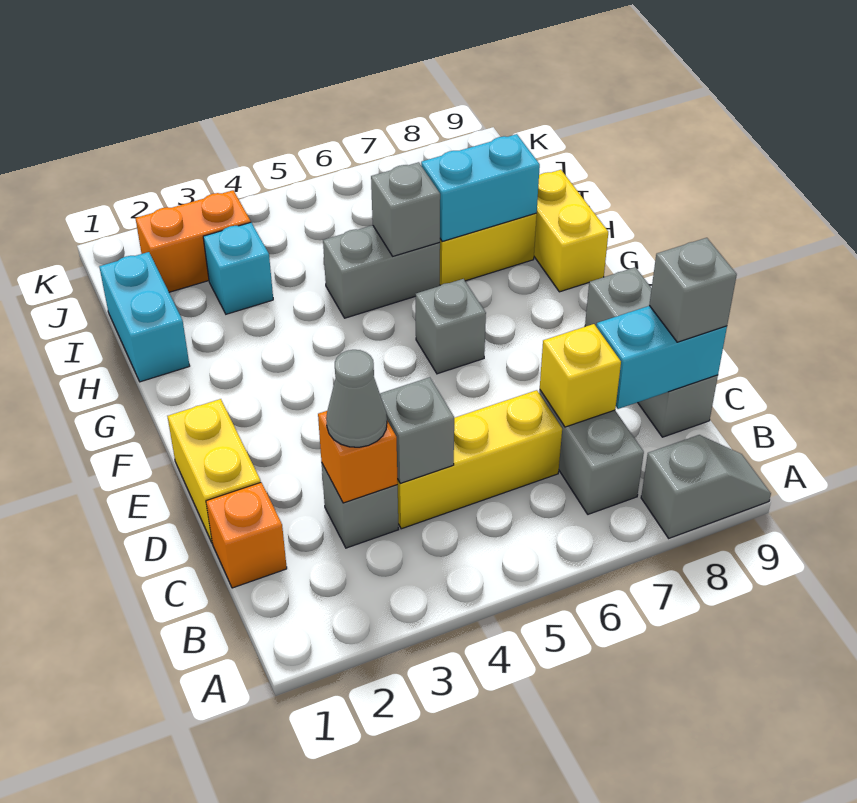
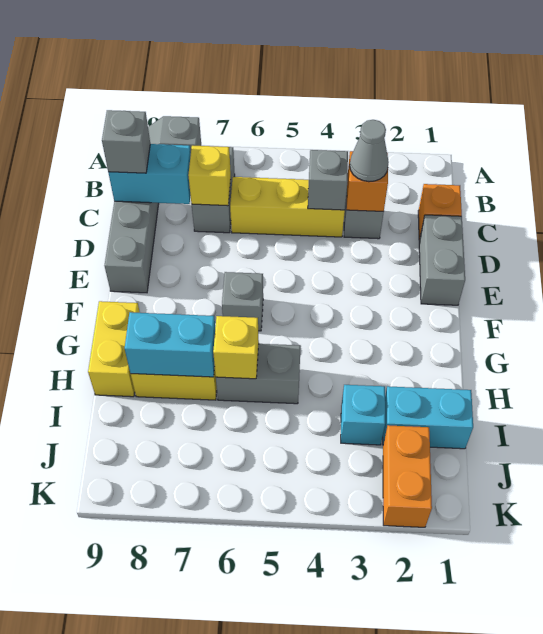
yellow 1x2 brick [167,399,261,542] -> grey 1x2 brick [419,215,465,305]
cyan 1x2 brick [99,252,190,382] -> cyan 1x2 brick turned to [383,386,473,449]
grey 1x1 brick [371,162,440,256] -> yellow 1x1 brick [213,316,259,379]
orange 1x2 brick [136,190,251,292] -> orange 1x2 brick turned to [383,425,432,527]

